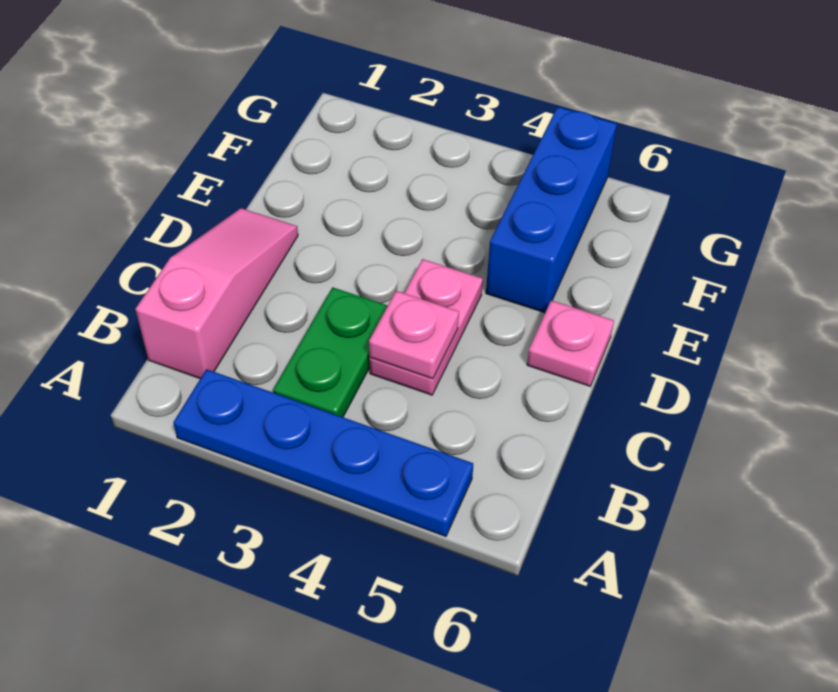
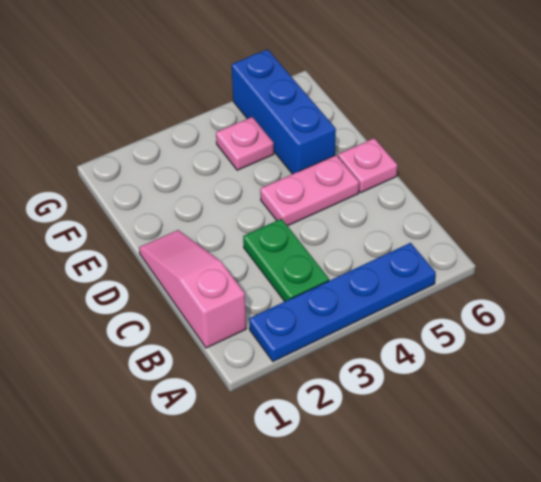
pink 1x2 plate [369,259,483,395] -> pink 1x2 plate turned to [260,155,359,226]
pink 1x1 plate [369,291,459,379] -> pink 1x1 plate moved to [216,117,274,170]

